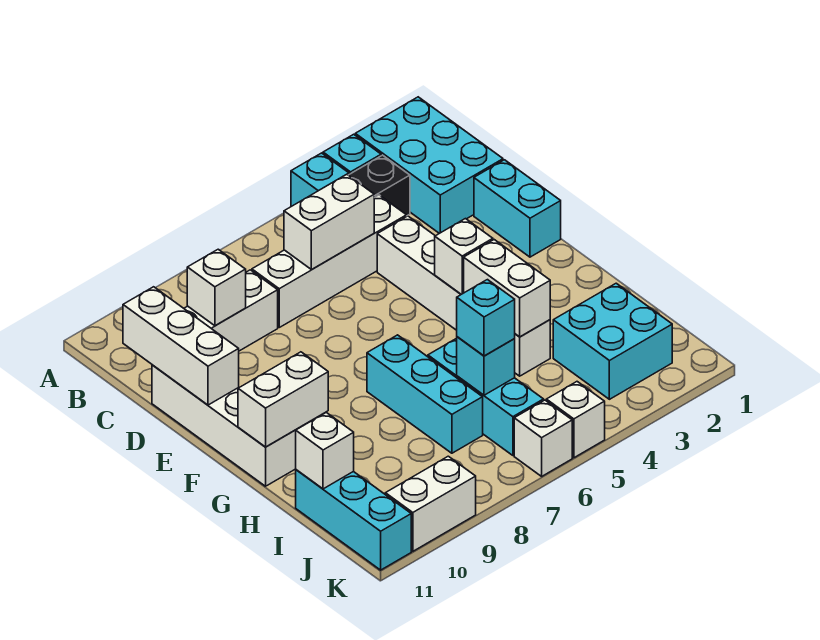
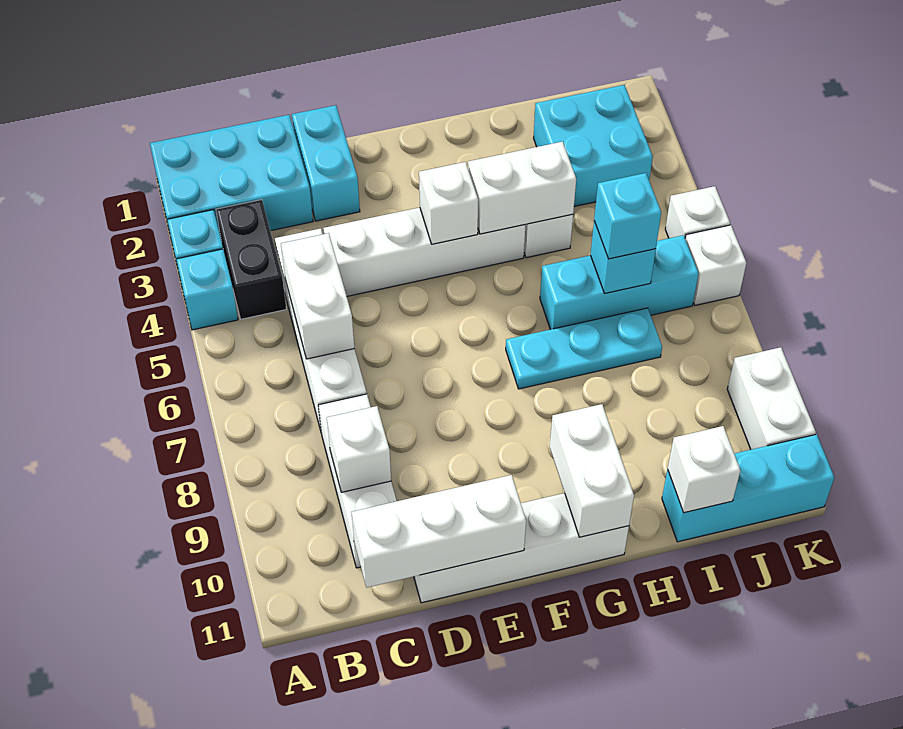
cyan 1x2 brick [474,160,561,257] -> cyan 1x2 brick turned to [292,105,360,221]
cyan 1x3 brick [367,335,483,453] -> cyan 1x3 plate [506,308,662,389]

